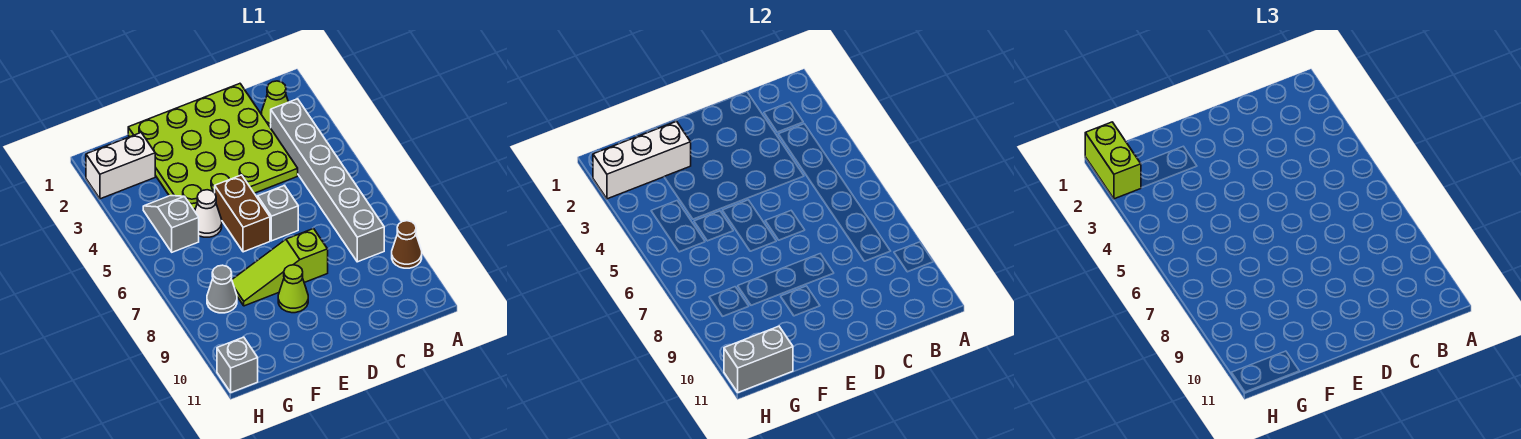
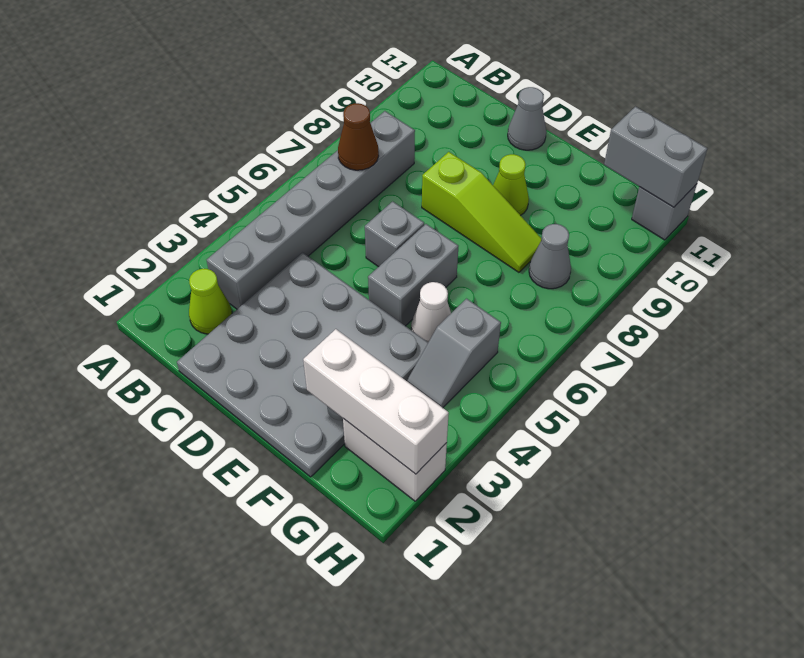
brown 1x1 cone [392,221,422,268] -> brown 1x1 cone moved to [338,103,379,170]
lime 4x4 plate [128,84,298,211] -> grey 4x4 plate [177,253,428,477]
none -> grey 1x1 cone [508,87,546,150]
brown 1x2 brick [215,175,270,252] -> grey 1x2 brick [368,224,458,326]
lime 1x2 brick [1085,122,1141,199] -> none

